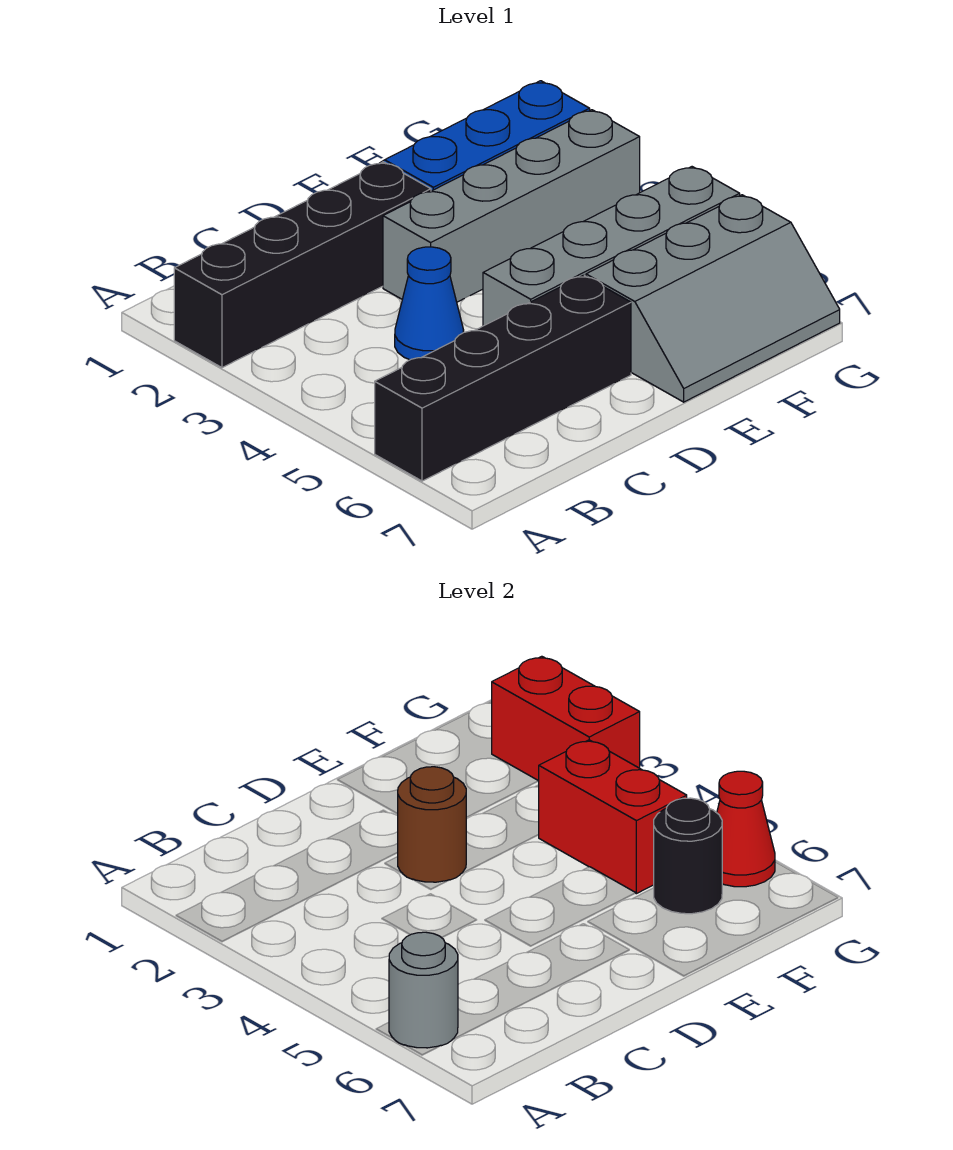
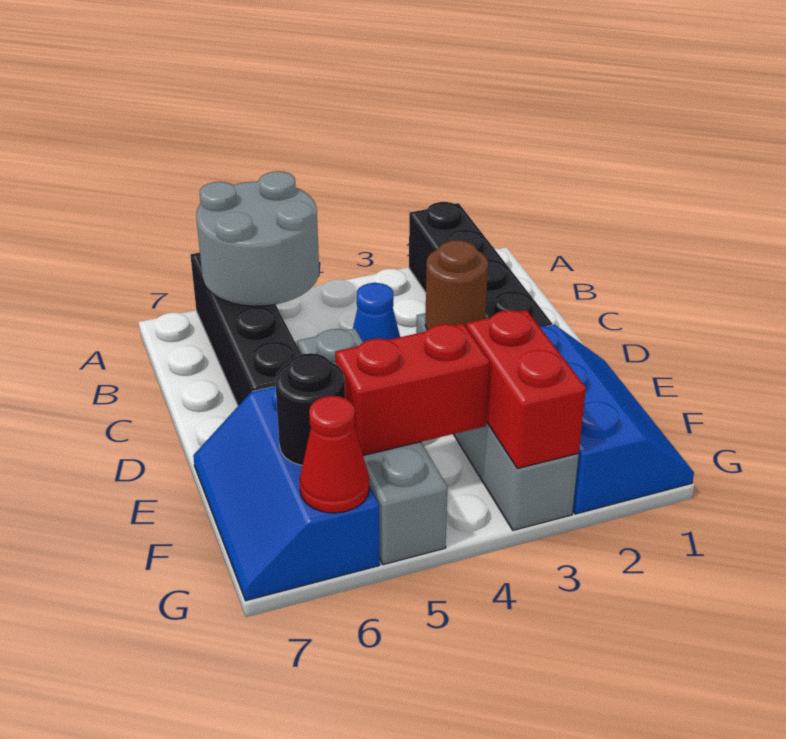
grey 1x1 round brick [389,932,458,1048] -> grey 2x2 round brick [196,171,319,306]
grey 2x3 slope [586,195,840,402] -> blue 2x3 slope [193,386,380,601]
red 1x2 brick [492,656,640,781] -> red 1x2 brick turned to [466,310,586,469]

